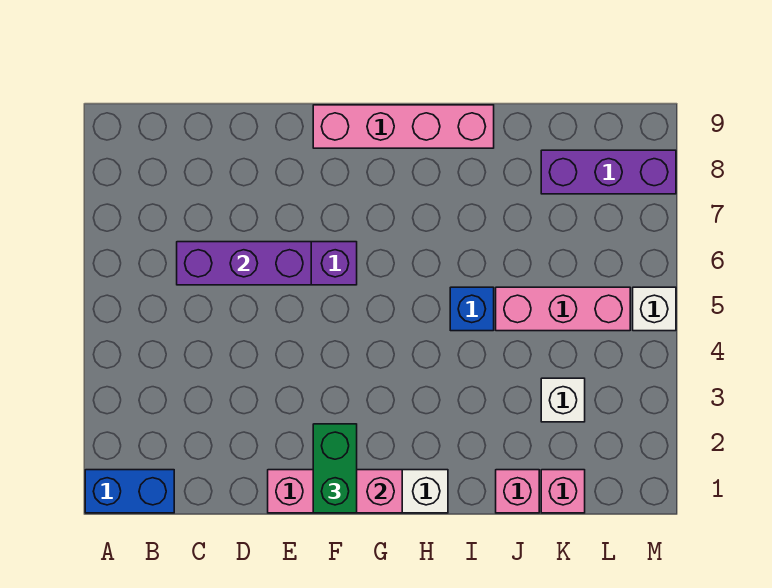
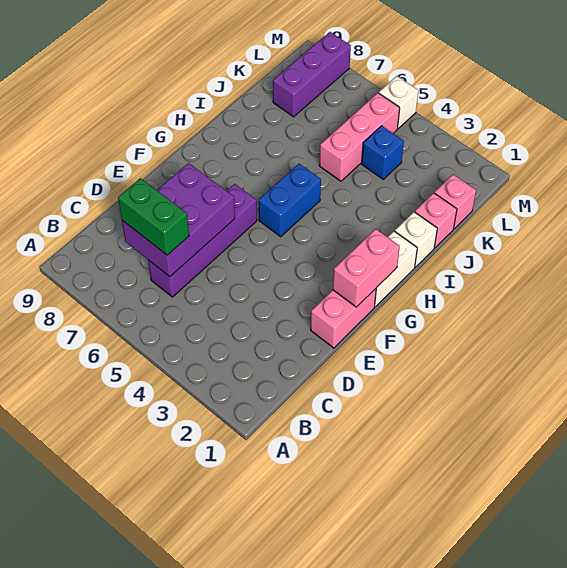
blue 1x2 brick [85,470,174,513] -> blue 1x2 brick moved to [259,164,321,237]
purple 1x3 brick [177,242,311,285] -> purple 2x3 brick [122,163,235,277]
green 1x2 brick [313,424,357,513] -> green 1x2 brick moved to [118,178,189,255]
pink 1x4 brick [313,105,494,148] -> none
blue 1x1 brick [450,287,494,331] -> blue 1x1 brick moved to [362,126,404,179]
white 1x1 brick [541,378,585,422] -> white 1x1 brick moved to [395,212,437,267]

